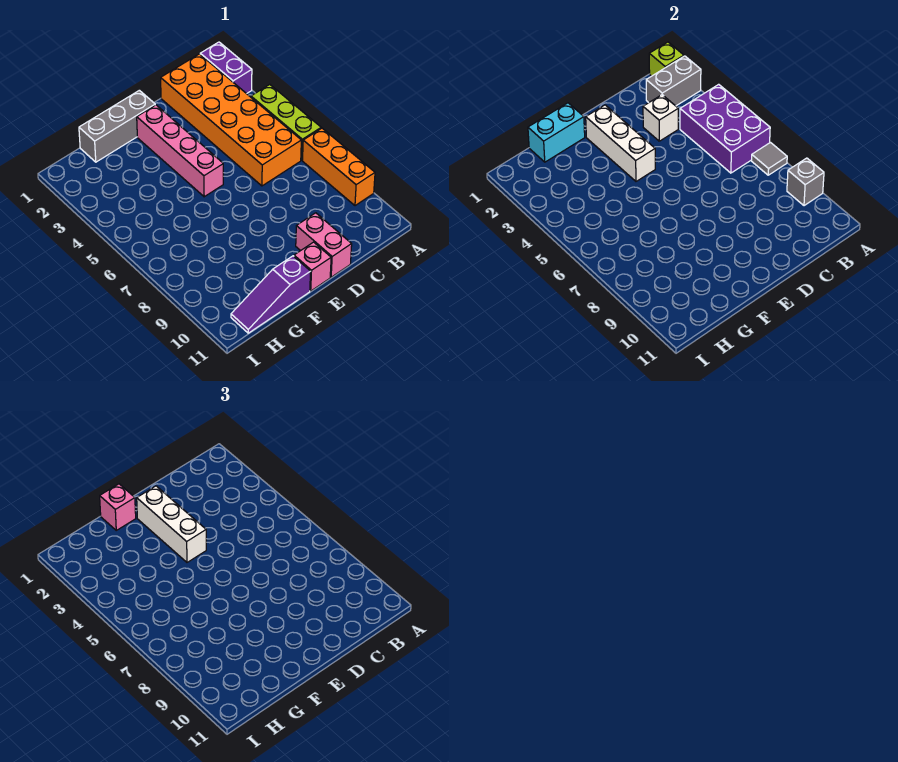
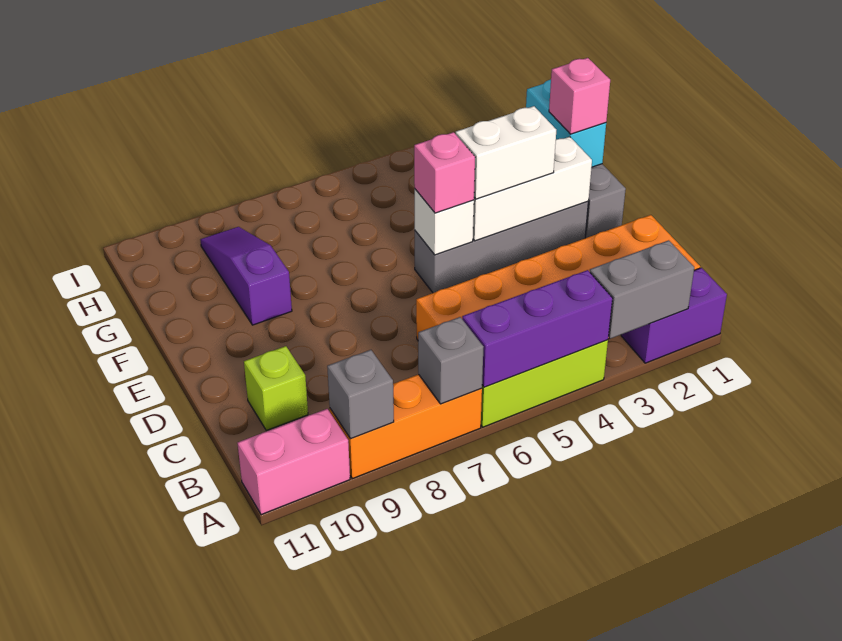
lime 1x1 brick [649,42,684,76] -> lime 1x1 brick moved to [244,346,308,430]
grey 1x2 brick [646,56,701,106] -> grey 1x2 brick turned to [590,240,694,339]
purple 2x3 brick [680,84,770,173] -> purple 1x3 brick [462,270,613,387]
grey 1x1 tile [752,143,787,175] -> grey 1x1 brick [418,317,483,404]
white 1x1 brick [643,95,678,141] -> white 1x1 brick moved to [415,189,474,255]
pink 1x2 brick [296,213,352,277] -> pink 1x2 brick moved to [237,409,350,515]
pink 1x4 brick [137,105,223,197] -> grey 1x4 brick [415,202,588,293]
white 1x3 brick [137,486,206,562] -> white 1x2 brick [456,106,556,199]
pink 1x1 brick [294,242,331,291] -> pink 1x1 brick moved to [414,132,475,213]
purple 1x3 slope [231,256,311,333] -> purple 1x3 slope moved to [201,227,292,325]

